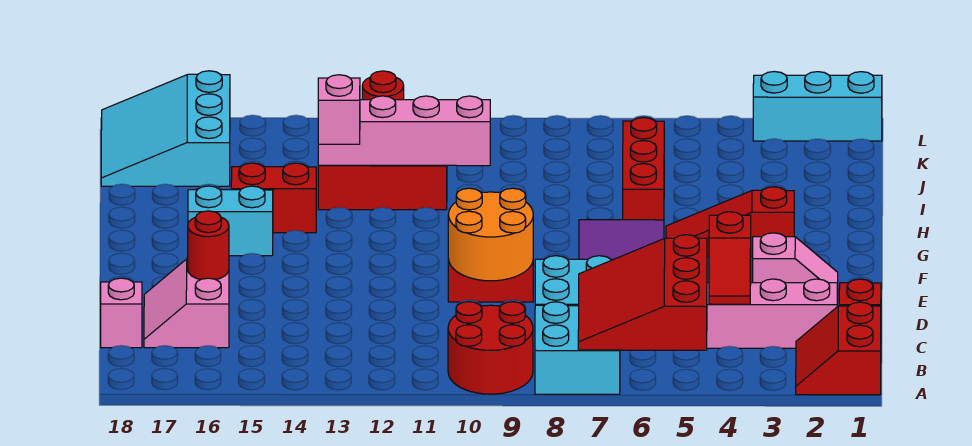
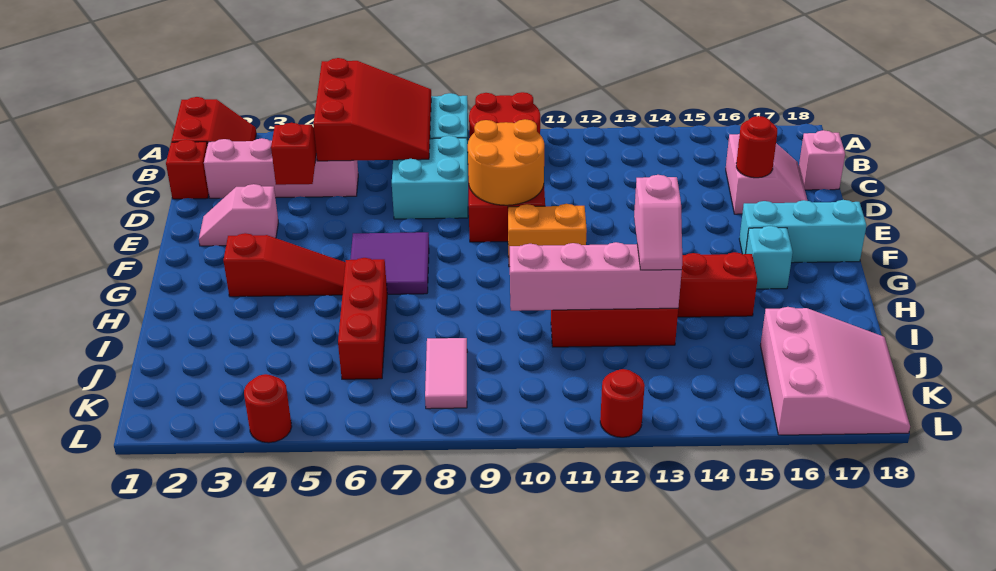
none -> orange 1x2 brick [508,204,587,267]
cyan 1x2 brick [188,186,273,256] -> cyan 1x1 brick [746,226,793,289]
none -> pink 1x2 tile [425,338,467,409]
cyan 3x3 slope [101,71,230,186] -> pink 3x3 slope [761,307,910,435]
cyan 1x3 brick [753,72,882,141] -> cyan 1x3 brick moved to [739,200,867,263]
none -> red 1x1 round brick [244,374,292,443]

